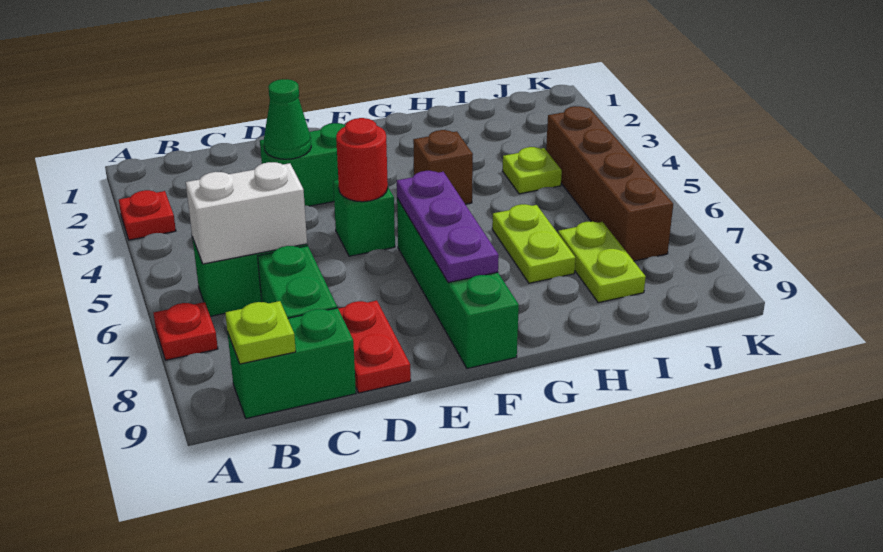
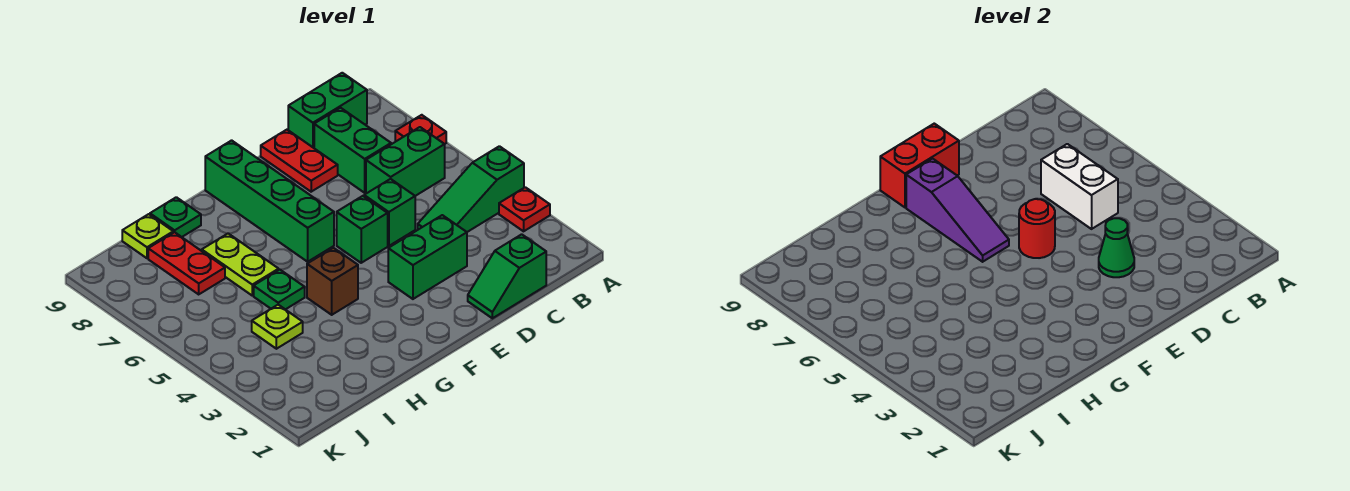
none -> green 1x3 slope [418,146,524,232]
white 1x2 brick [186,162,307,264] -> white 1x2 brick turned to [1041,144,1118,229]
lime 1x1 plate [225,301,296,364] -> lime 1x1 plate moved to [122,214,173,258]
none -> green 1x2 slope [468,234,546,318]
none -> green 1x1 brick [364,179,415,246]
none -> red 1x2 brick [880,124,959,207]
purple 1x3 plate [397,171,499,283] -> purple 1x3 slope [906,159,1009,262]
none -> green 1x1 plate [254,270,305,309]
none -> green 1x1 plate [150,197,201,237]
lime 1x2 plate [558,222,646,303] -> red 1x2 plate [148,232,225,294]
brown 1x4 brick [546,106,673,261] -> none

